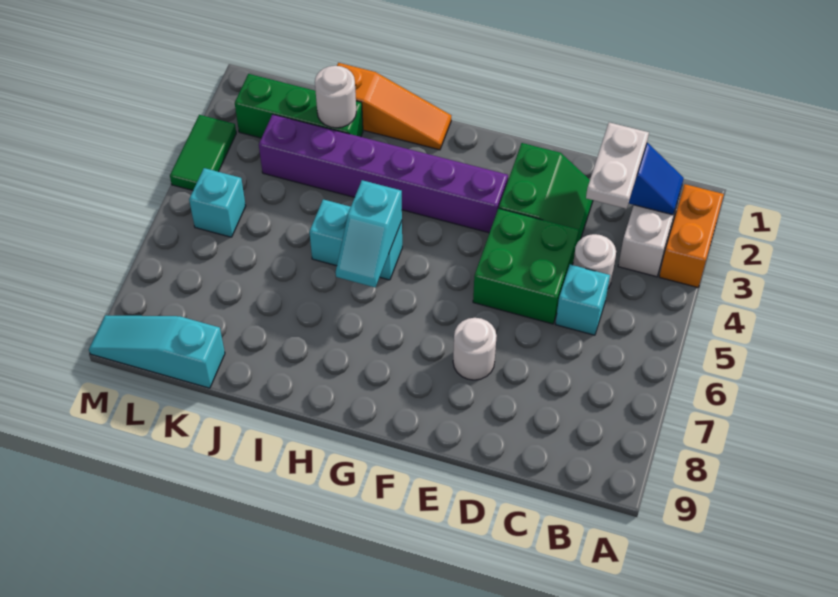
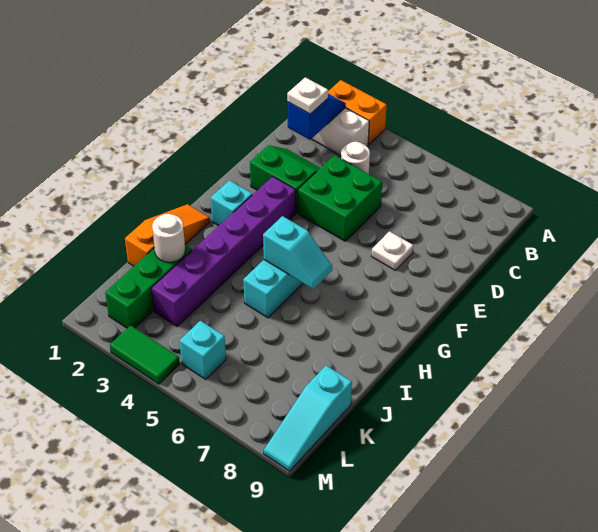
white 1x2 plate [586,122,649,209] -> white 1x1 plate [287,77,328,114]
cyan 1x1 brick [555,265,610,335] -> cyan 1x1 brick moved to [211,180,252,226]
white 1x1 round brick [453,318,497,380] -> white 1x1 plate [371,231,413,271]

